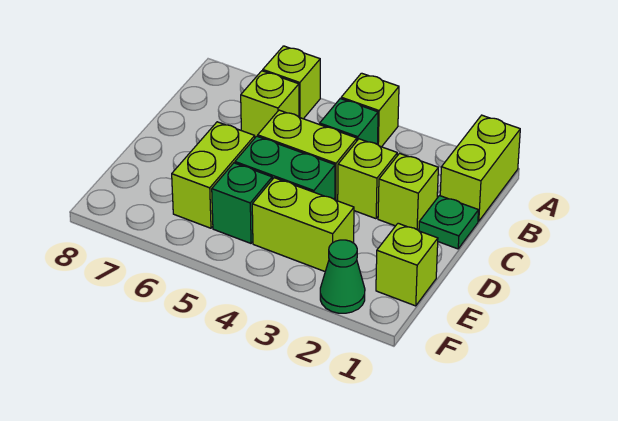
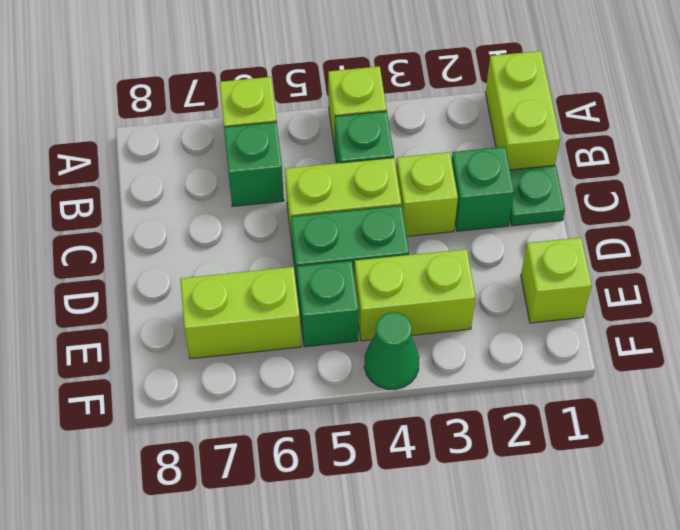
lime 1x1 brick [241,71,299,137] -> green 1x1 brick [224,122,284,206]
lime 1x1 brick [378,153,438,231] -> green 1x1 brick [452,147,514,231]
lime 1x2 brick [172,122,255,228] -> lime 1x2 brick turned to [180,267,301,359]
green 1x1 cone [320,240,365,313] -> green 1x1 cone moved to [364,312,419,389]

